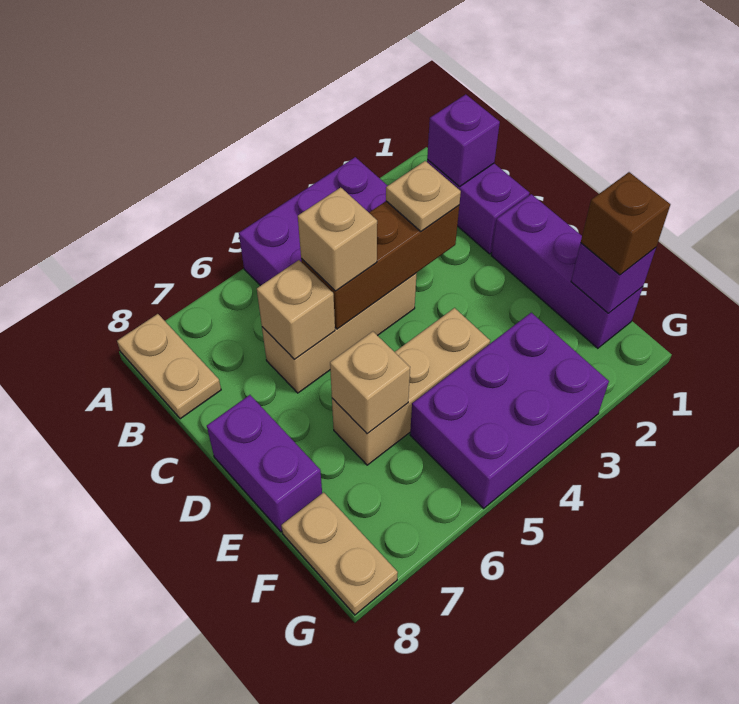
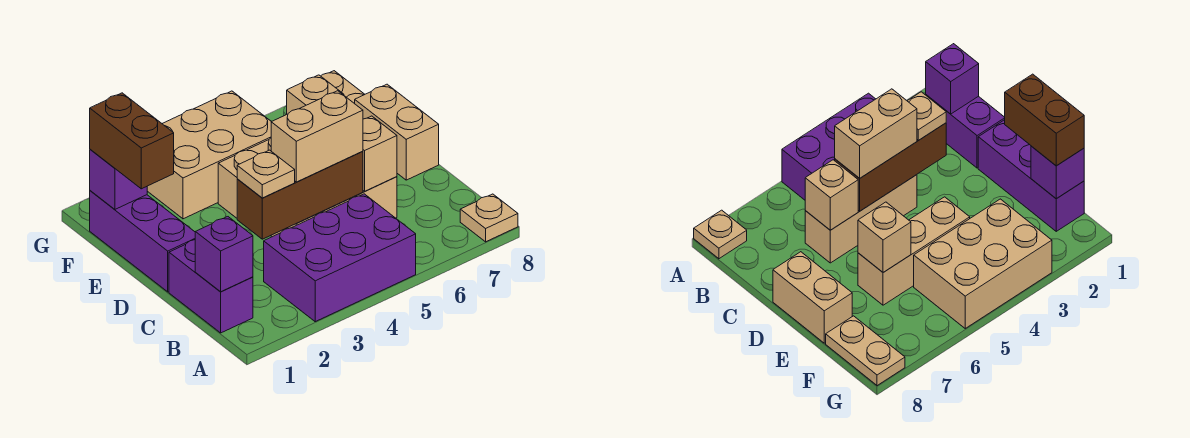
tan 1x2 plate [117,314,221,419] -> tan 1x1 plate [460,194,518,242]
tan 1x1 brick [298,187,377,291] -> tan 1x2 brick [271,91,363,182]
purple 1x2 brick [207,395,322,532] -> tan 1x2 brick [355,84,439,180]
brown 1x1 brick [581,172,670,275] -> brown 1x2 brick [90,93,174,189]
purple 2x3 brick [410,313,609,508] -> tan 2x3 brick [147,91,271,219]

